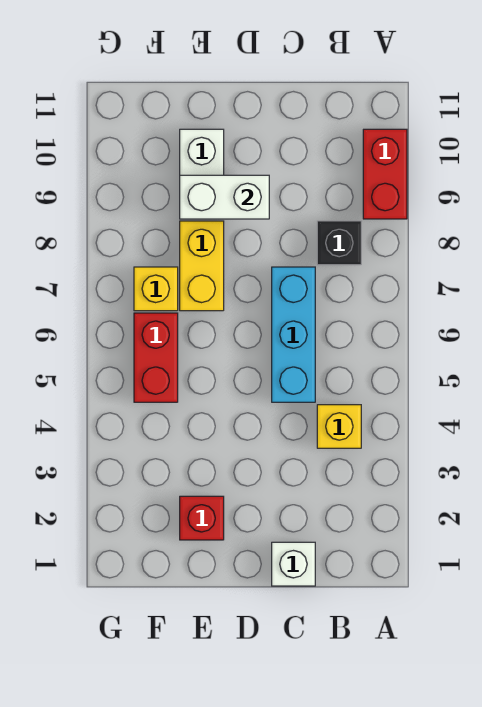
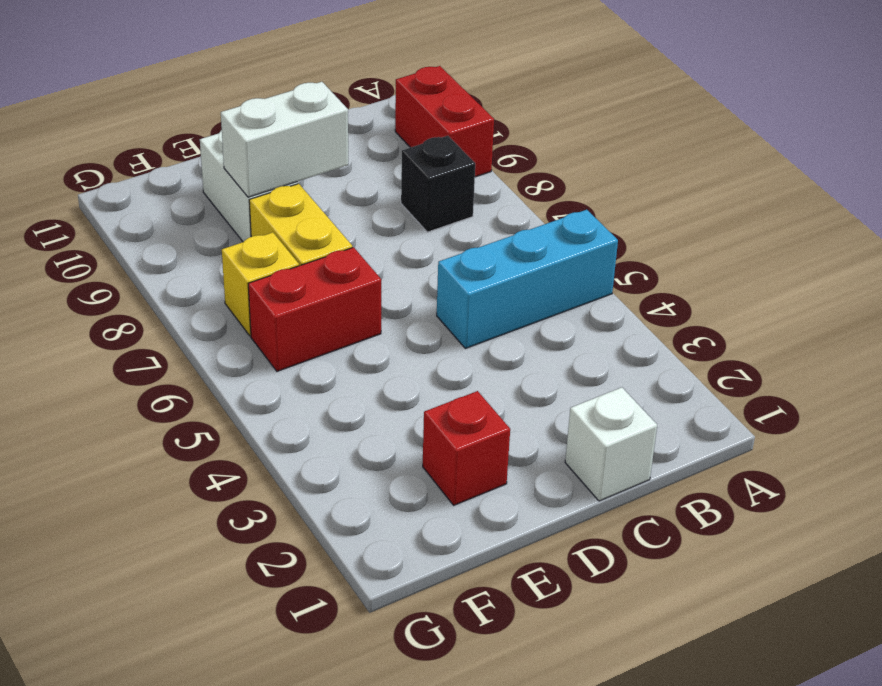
yellow 1x1 brick [317,405,361,448] -> none
cyan 1x3 brick [272,267,315,402] -> cyan 1x3 brick turned to [437,210,618,349]
red 1x2 brick [134,313,178,402] -> red 1x2 brick turned to [248,247,381,371]

